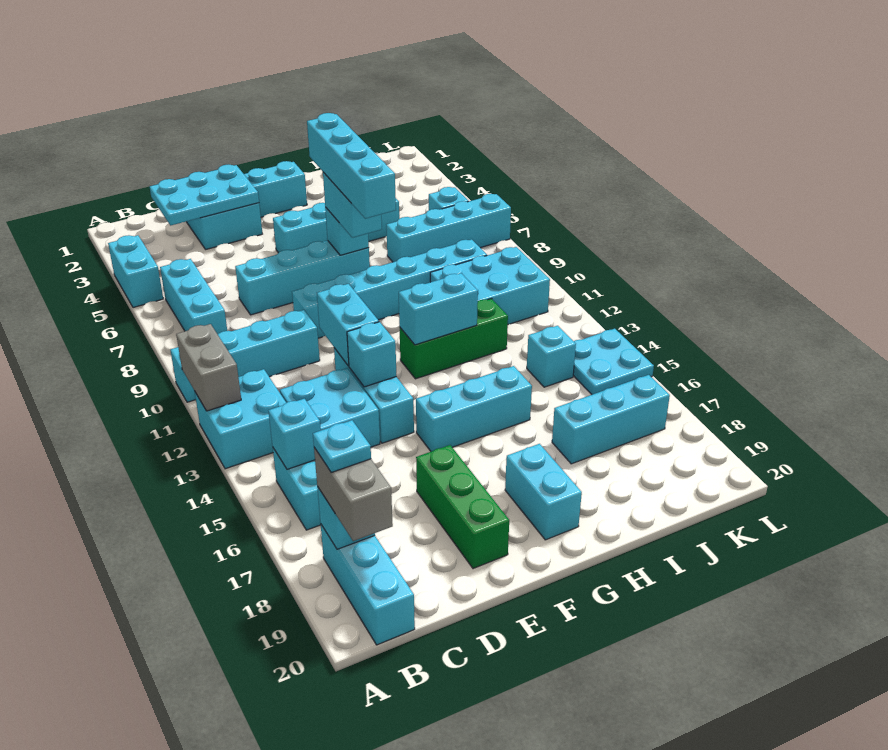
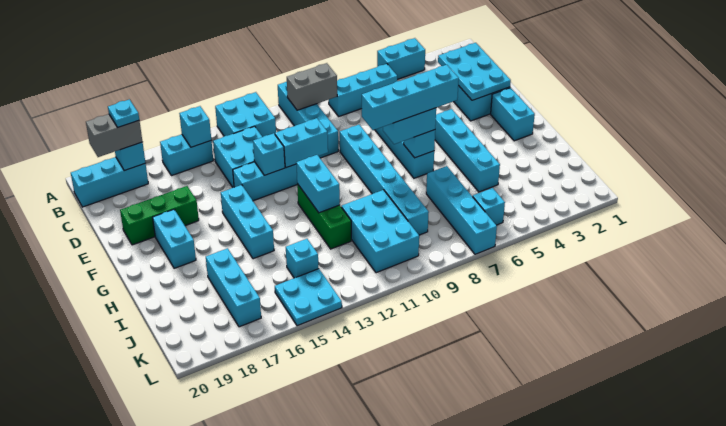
grey 1x2 brick [176,324,241,411] -> grey 1x2 brick moved to [287,63,337,110]
cyan 1x2 brick [505,444,582,540] -> cyan 1x2 brick turned to [153,209,196,268]

